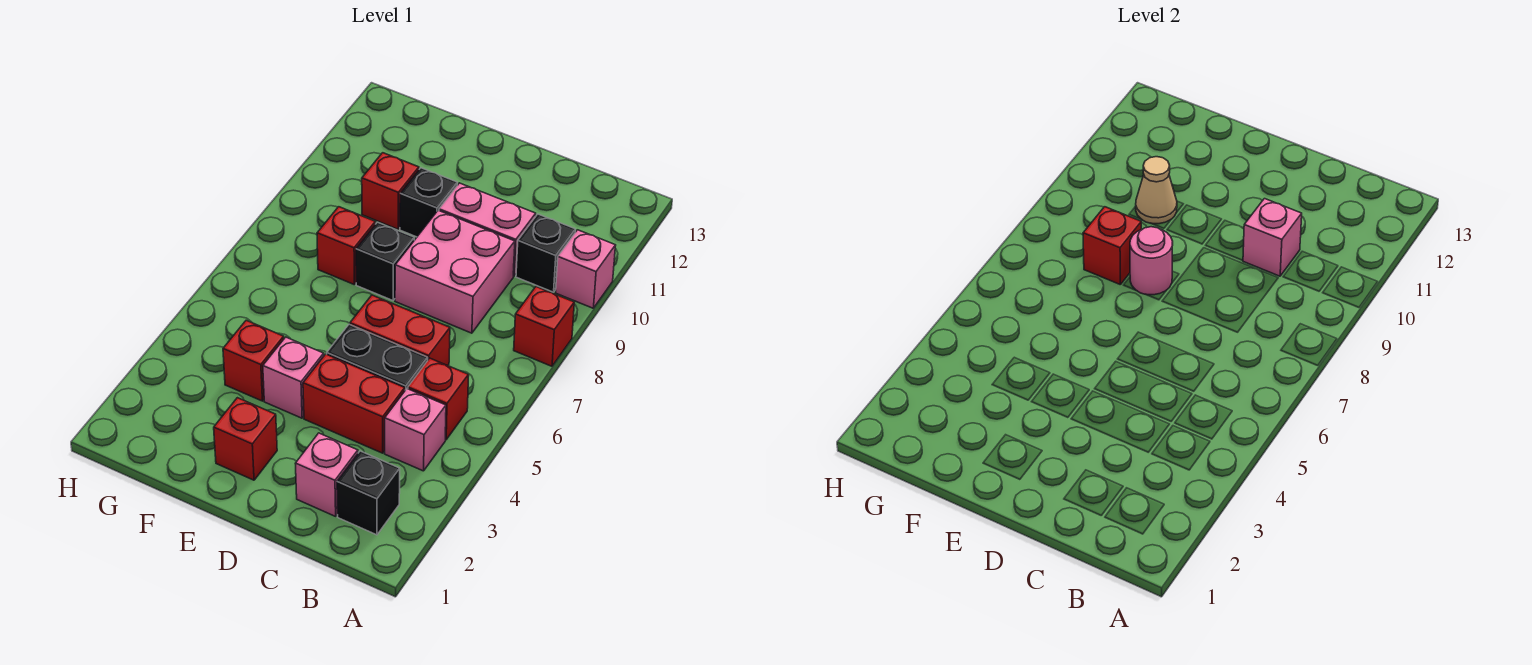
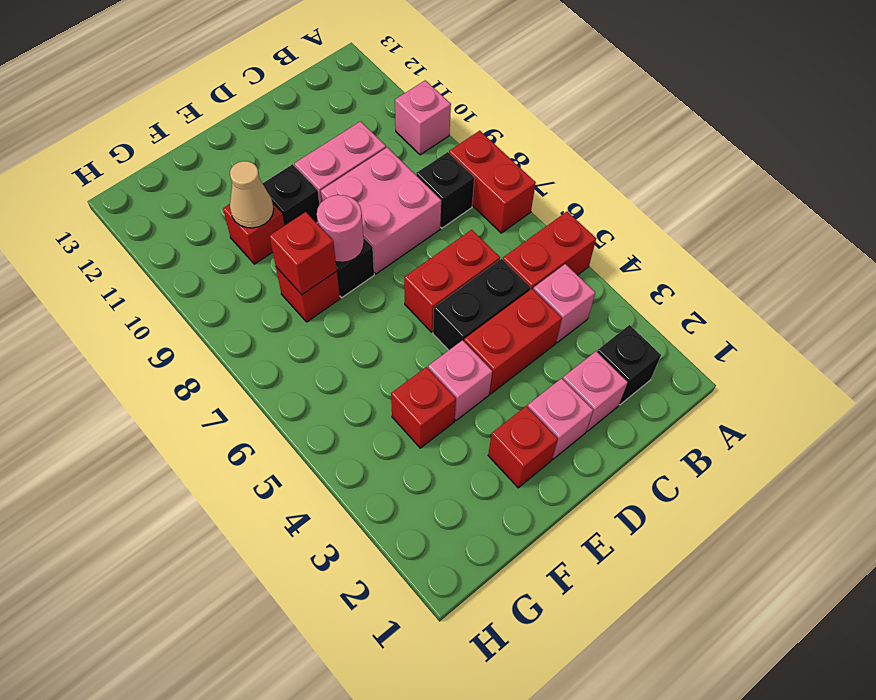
red 1x1 brick [514,287,574,366] -> red 1x2 brick [449,131,536,233]
red 1x1 brick [408,358,469,440] -> red 1x2 brick [503,212,596,290]
black 1x1 brick [516,214,575,292] -> black 1x1 brick moved to [416,152,474,228]
pink 1x1 brick [1243,199,1302,276] -> pink 1x1 brick moved to [527,378,593,459]

